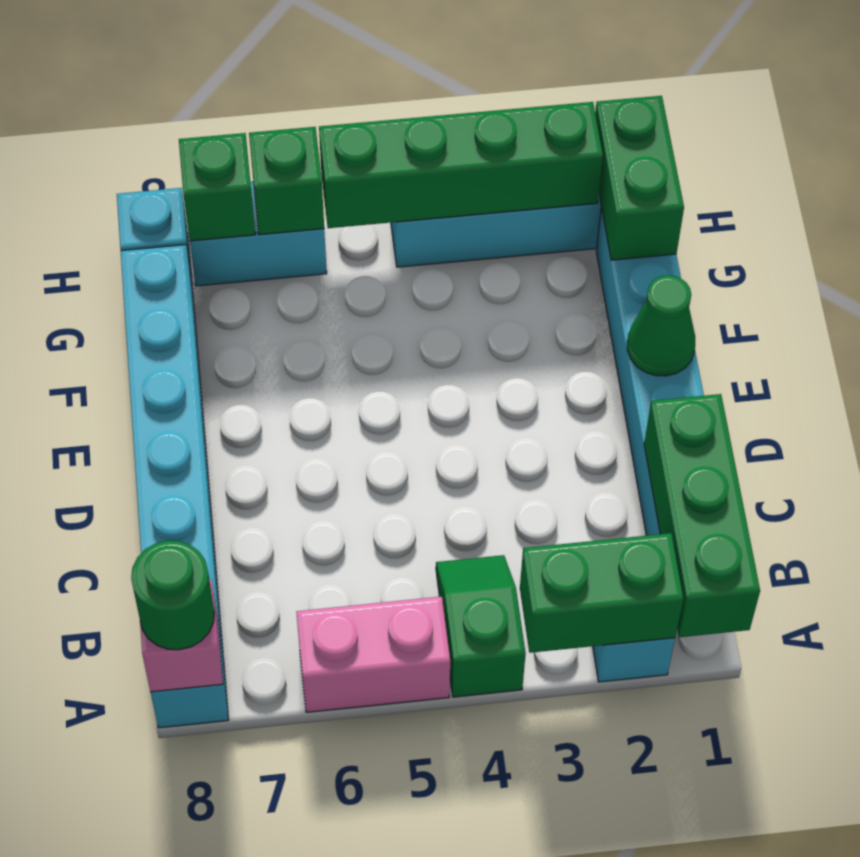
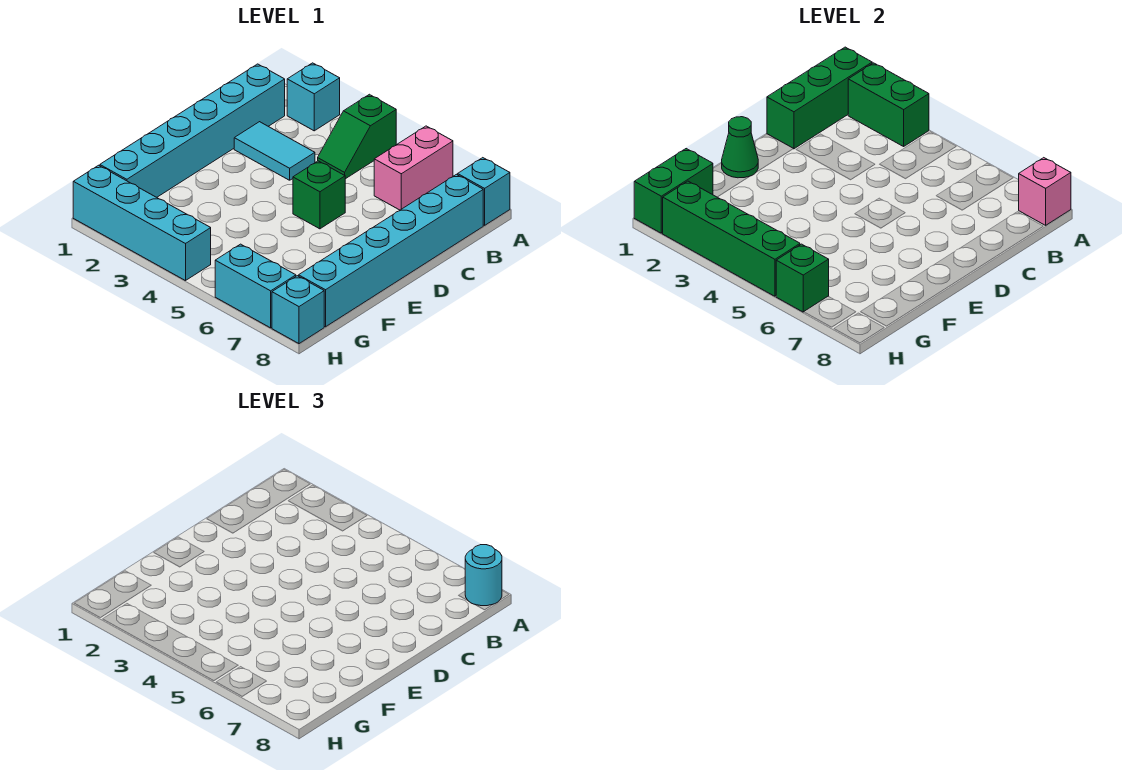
pink 1x2 brick [296,597,450,712] -> pink 1x2 brick turned to [374,126,453,210]
green 1x1 round brick [131,541,214,650] -> cyan 1x1 round brick [465,545,502,606]
none -> cyan 1x2 tile [234,122,315,180]
green 1x1 brick [179,133,255,241] -> green 1x1 brick moved to [293,161,345,229]

